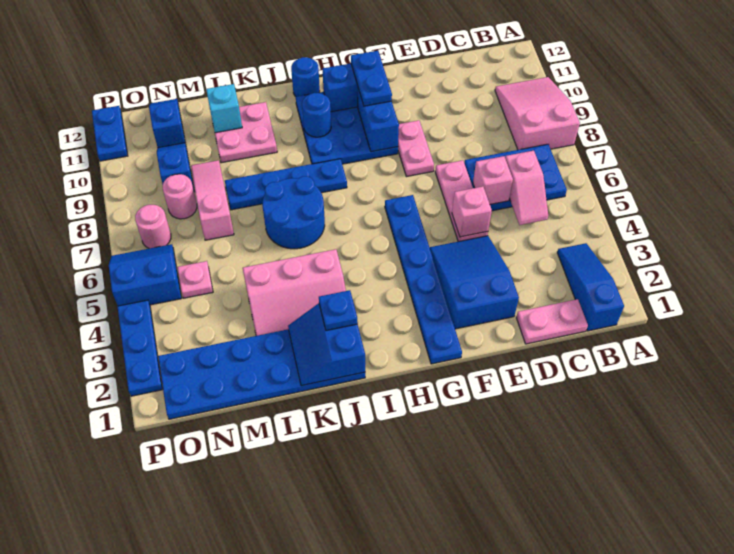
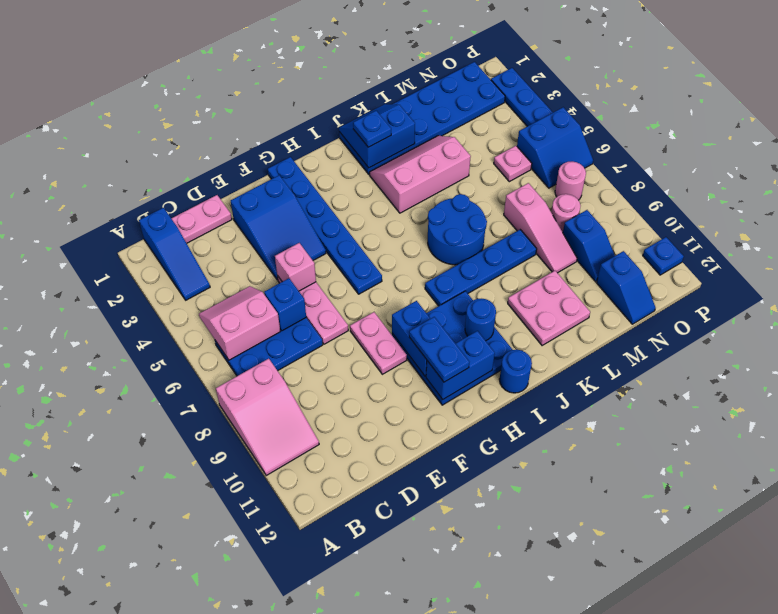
pink 1x2 slope [505,151,548,225] -> pink 2x2 slope [199,286,280,360]
pink 1x1 brick [473,156,513,204] -> blue 1x1 brick [264,278,306,331]
blue 2x2 slope [288,303,365,386] -> blue 2x2 slope turned to [339,104,415,168]
cyan 1x1 brick [206,84,242,133] -> none
blue 1x2 plate [92,106,128,161] -> blue 1x1 plate [643,237,684,275]

